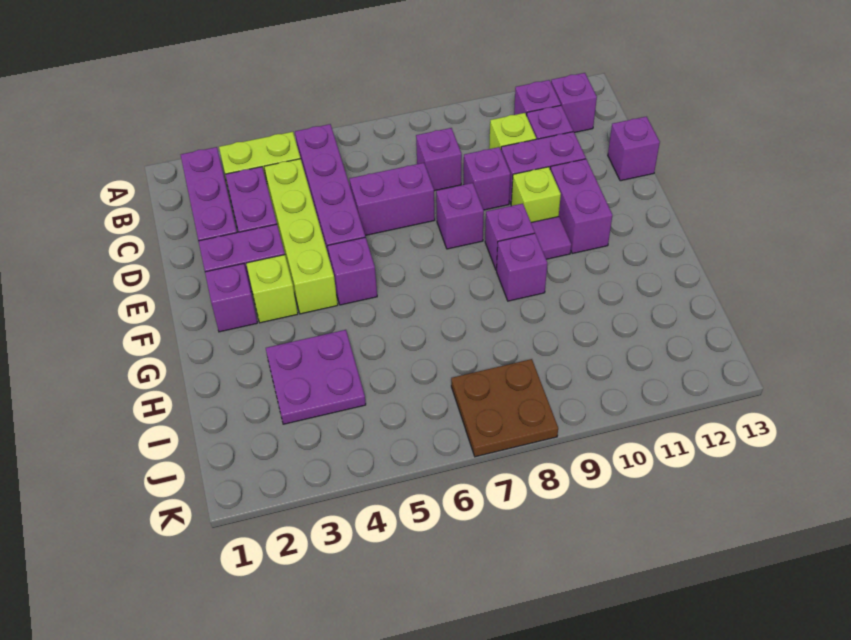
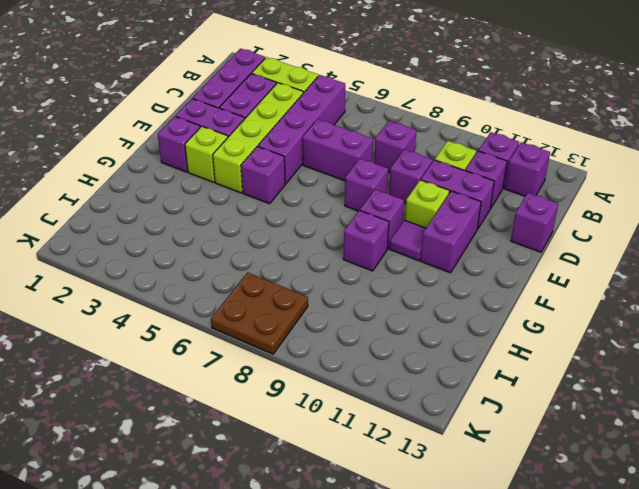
purple 2x2 plate [266,330,366,424] -> none

